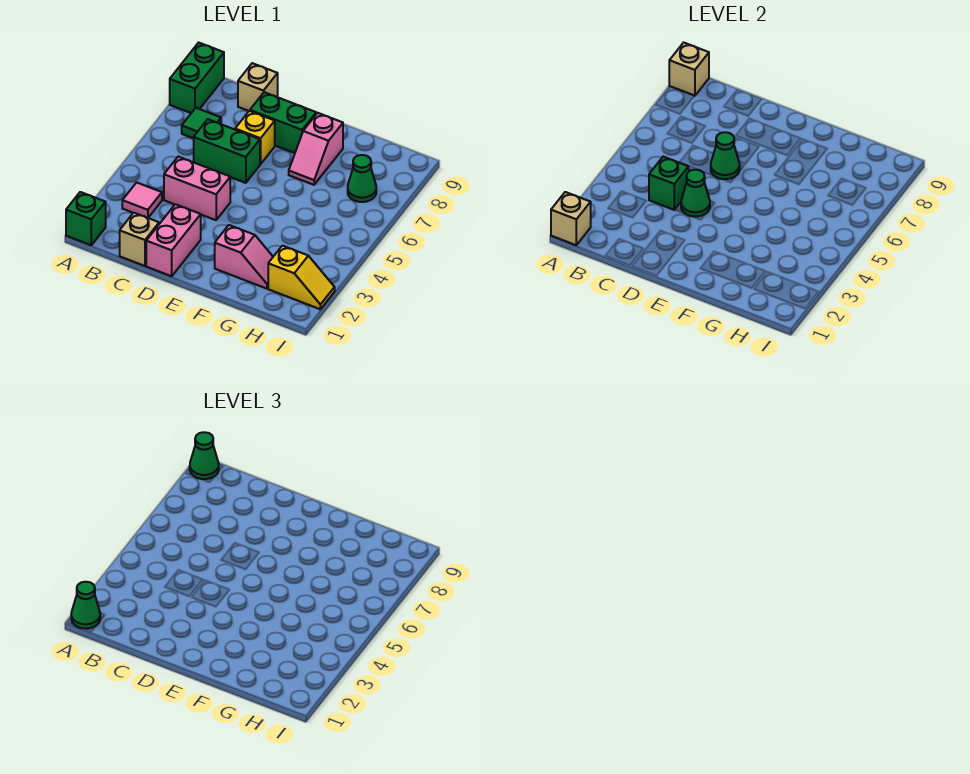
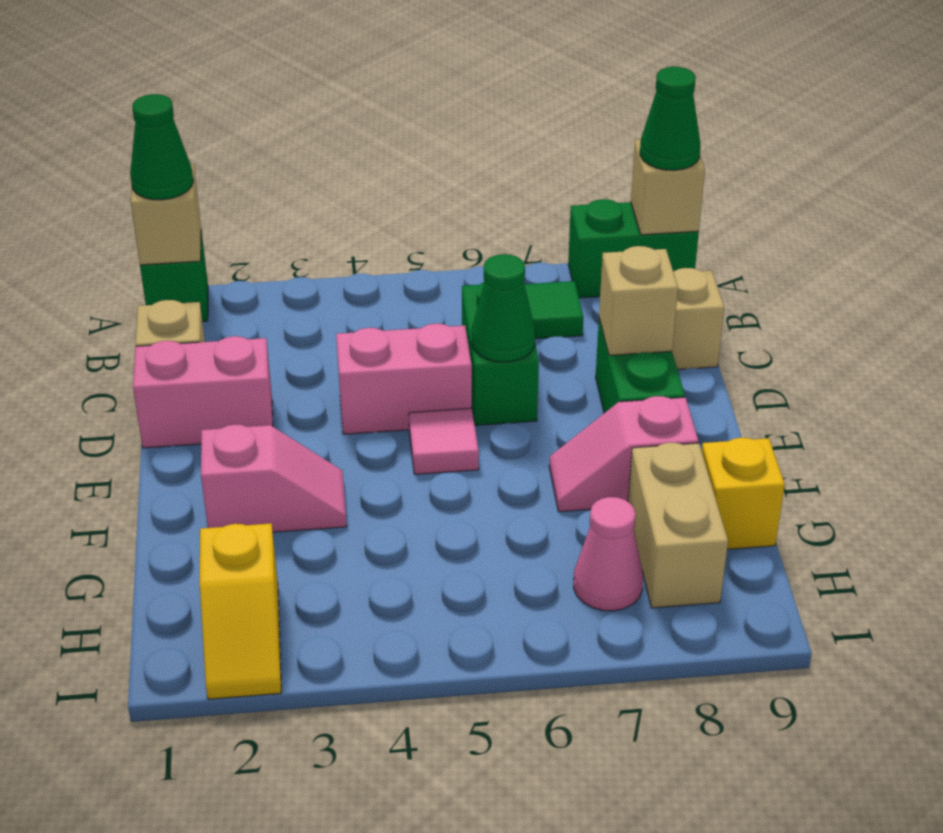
pink 1x1 tile [122,182,162,218] -> pink 1x1 tile moved to [409,408,479,474]
pink 1x2 brick [164,157,230,220] -> pink 1x2 brick turned to [336,324,472,434]
green 1x1 brick [649,157,689,210] -> none
green 1x1 cone [681,169,710,216] -> none
yellow 1x1 brick [235,111,275,164] -> yellow 1x1 brick moved to [702,438,785,549]
none -> tan 1x1 brick [599,246,678,355]
pink 1x2 slope [215,225,273,289] -> pink 1x2 slope turned to [201,425,347,532]
none -> tan 1x2 brick [628,443,728,608]
green 1x1 cone [348,155,376,202] -> pink 1x1 cone [574,497,643,611]

